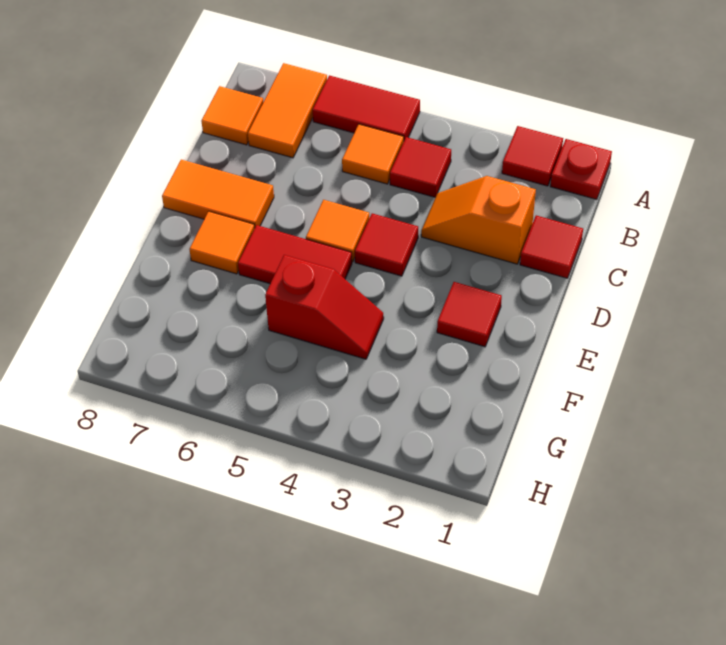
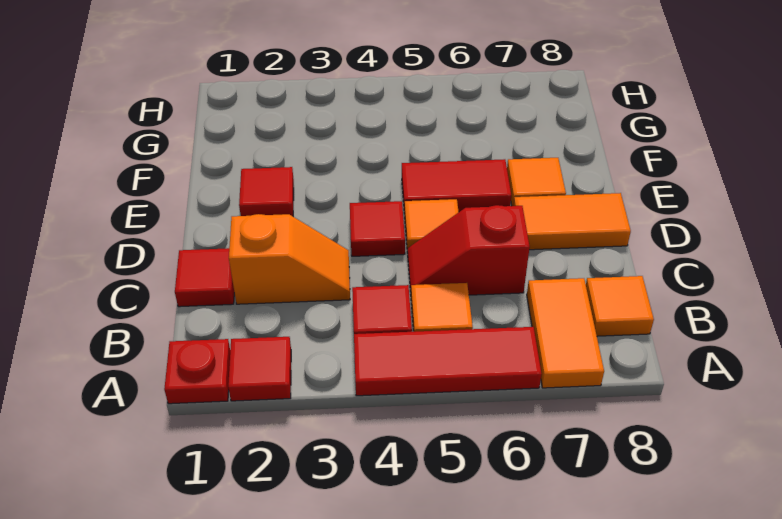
red 1x2 tile [313,75,420,140] -> red 1x3 tile [354,327,542,396]
red 1x2 slope [265,255,384,359] -> red 1x2 slope moved to [408,205,530,295]

